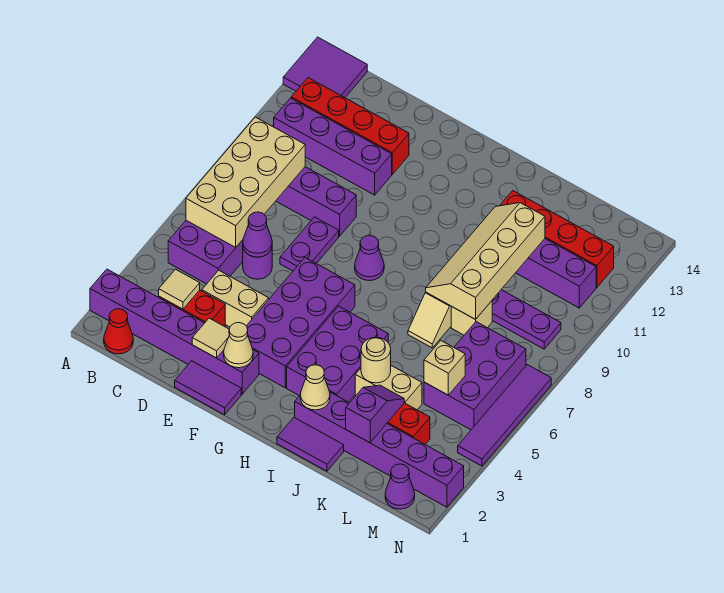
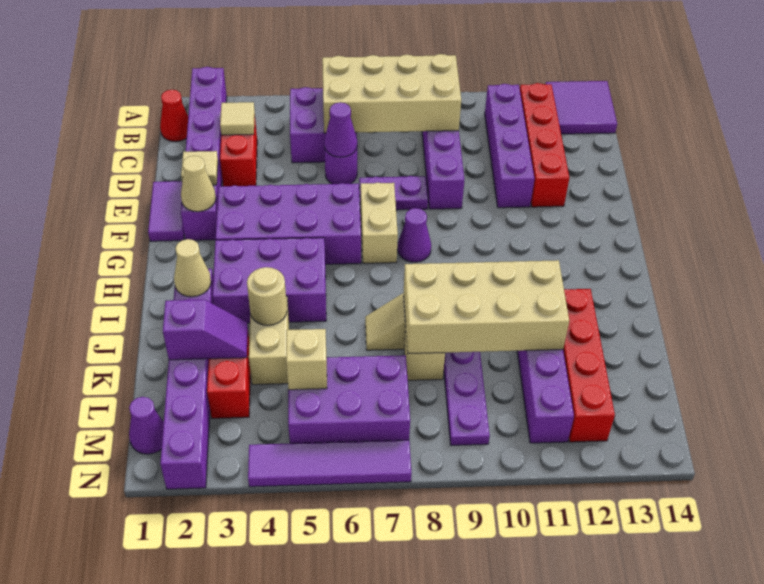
tan 1x2 brick [202,270,269,327] -> tan 1x2 brick moved to [360,183,398,263]
purple 1x2 tile [277,417,344,471] -> none
tan 2x4 slope [426,203,545,319] -> tan 2x4 brick [404,260,569,354]

